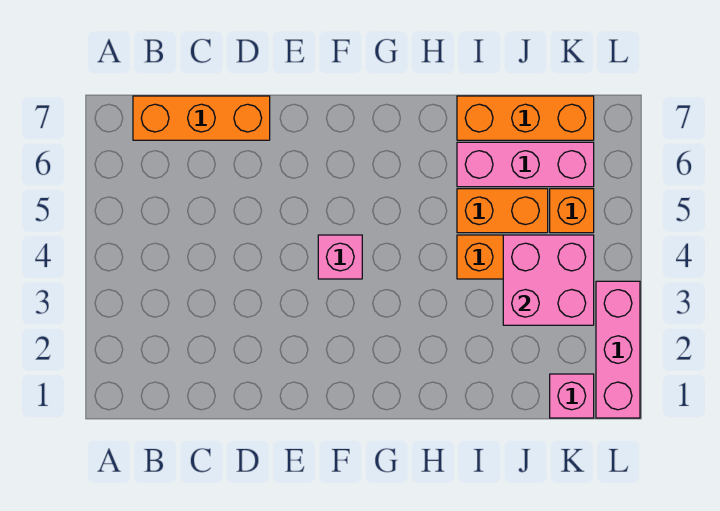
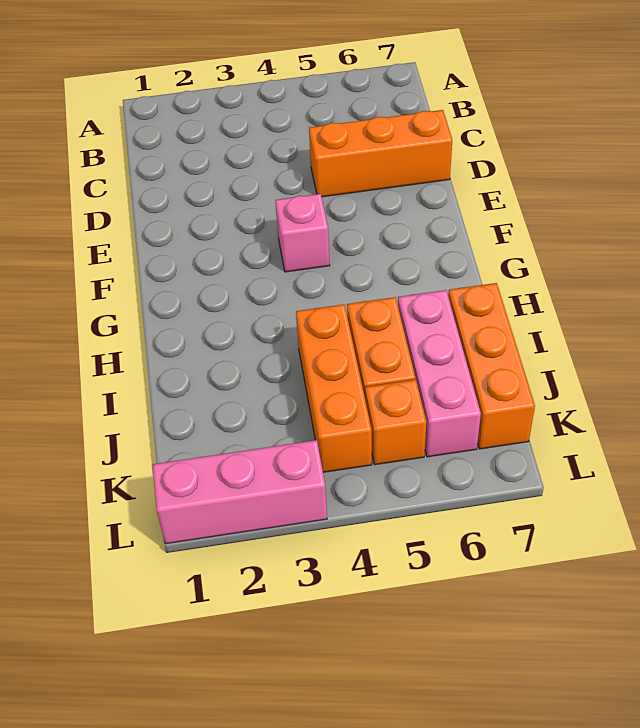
orange 1x3 brick [133,96,270,140] -> orange 1x3 brick turned to [309,110,452,197]
pink 2x2 brick [503,235,594,325] -> none
pink 1x1 brick [550,374,594,418] -> none

